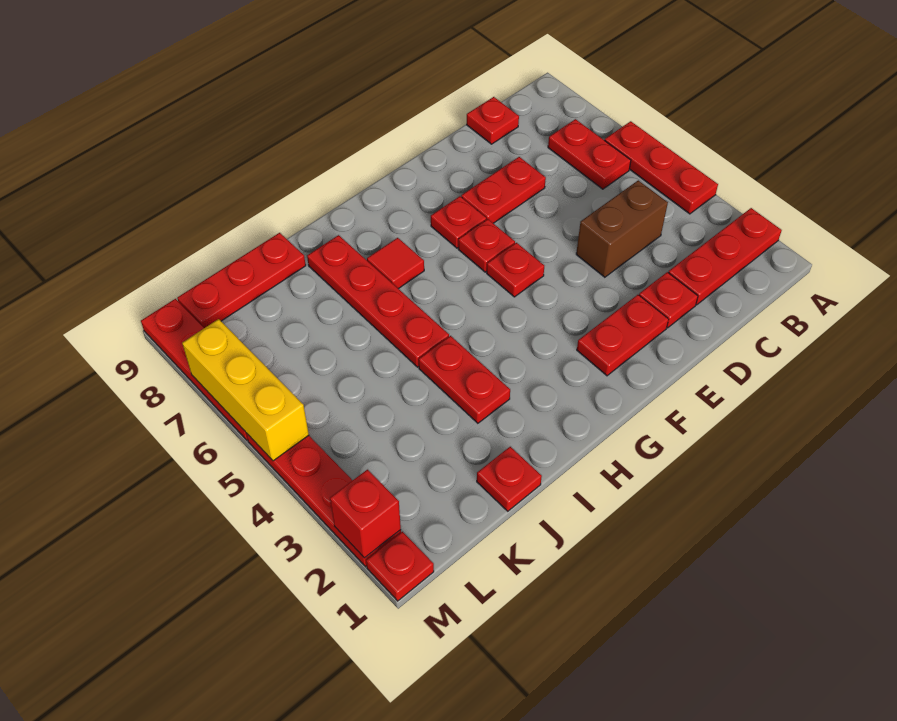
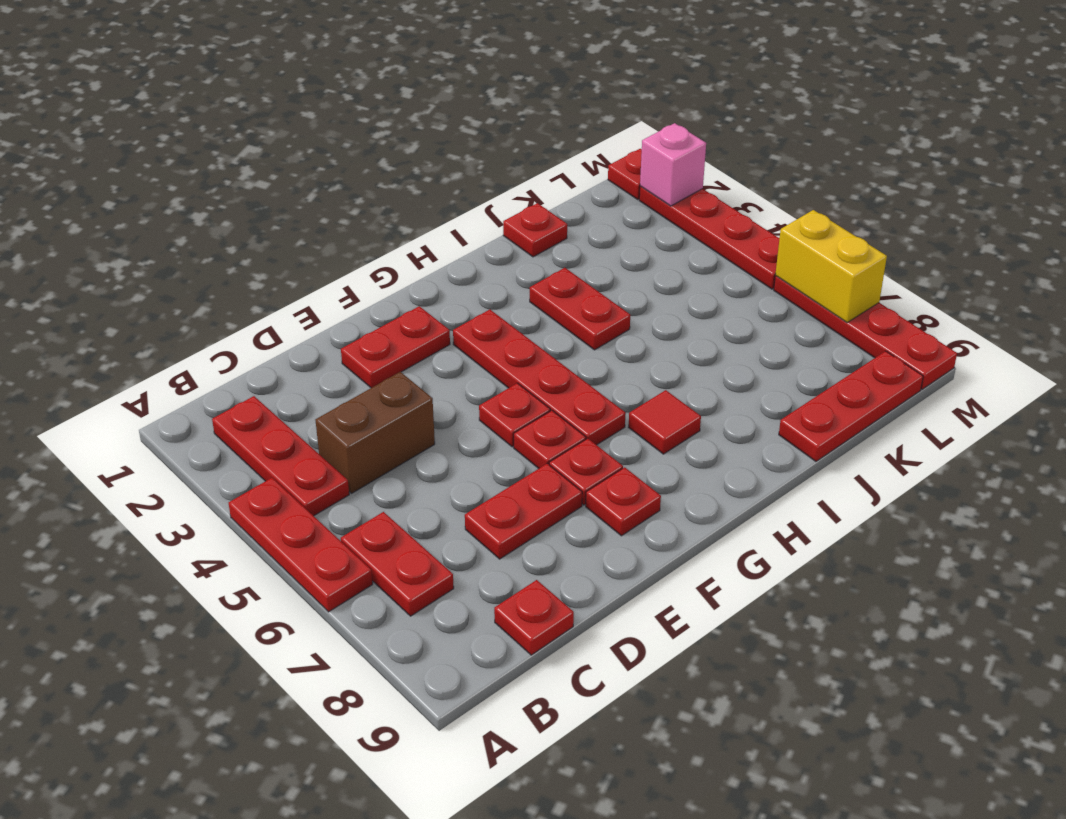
red 1x3 plate [668,208,782,305] -> red 1x3 plate turned to [212,396,349,516]
red 1x1 plate [639,272,698,328] -> red 1x1 plate moved to [586,467,661,536]
red 1x4 plate [307,235,449,367] -> red 1x4 plate moved to [453,309,626,445]
red 1x1 brick [330,470,401,558] -> pink 1x1 brick [640,123,706,206]
yellow 1x3 brick [182,319,309,461] -> yellow 1x2 brick [775,210,887,322]

